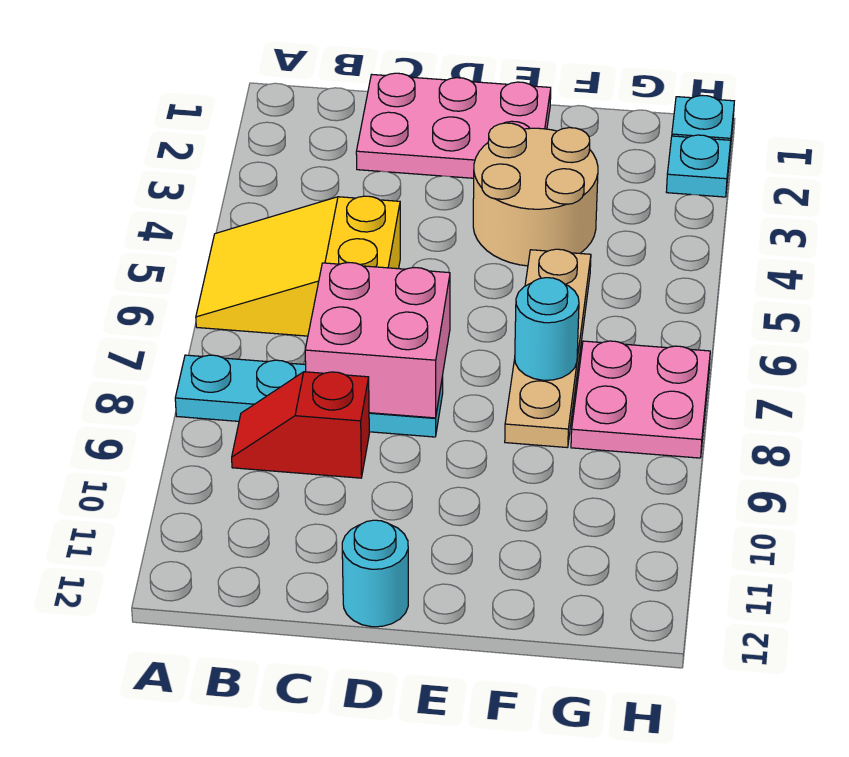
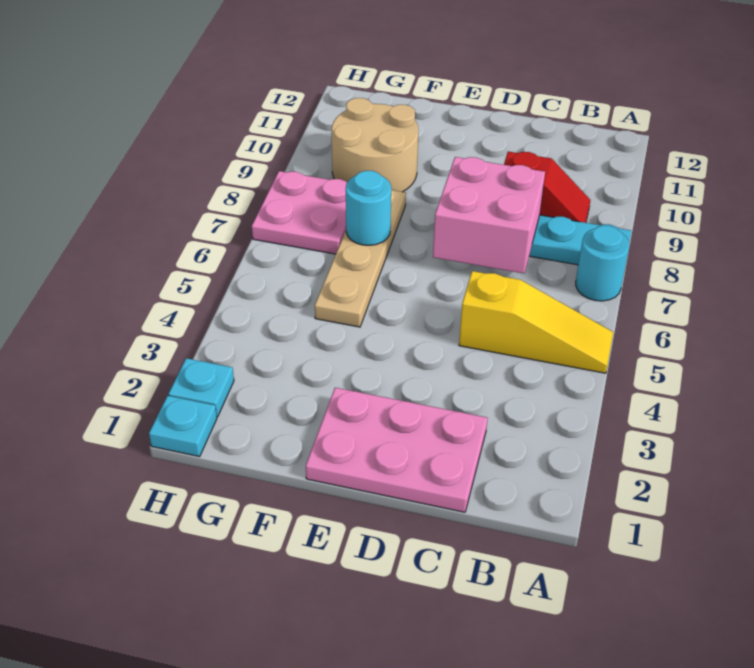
yellow 2x3 slope [196,196,400,336] -> yellow 1x3 slope [459,271,613,373]
cyan 1x1 round brick [342,520,408,627] -> cyan 1x1 round brick moved to [576,226,629,301]
tan 2x2 round brick [473,123,598,266] -> tan 2x2 round brick moved to [332,98,418,192]

